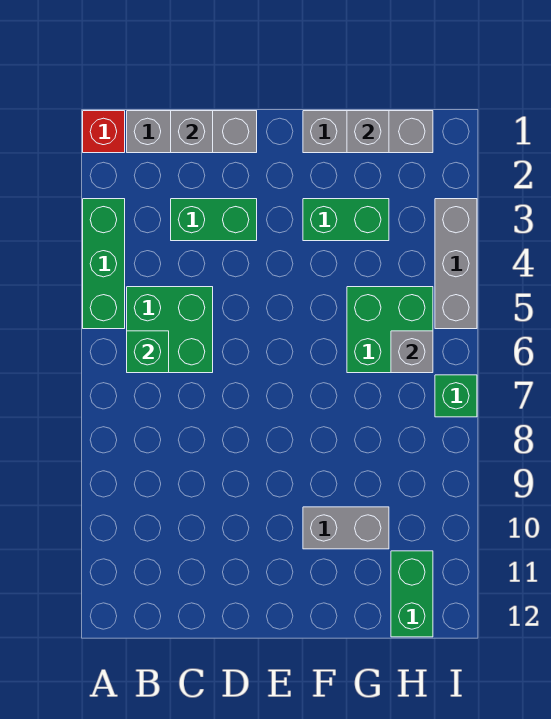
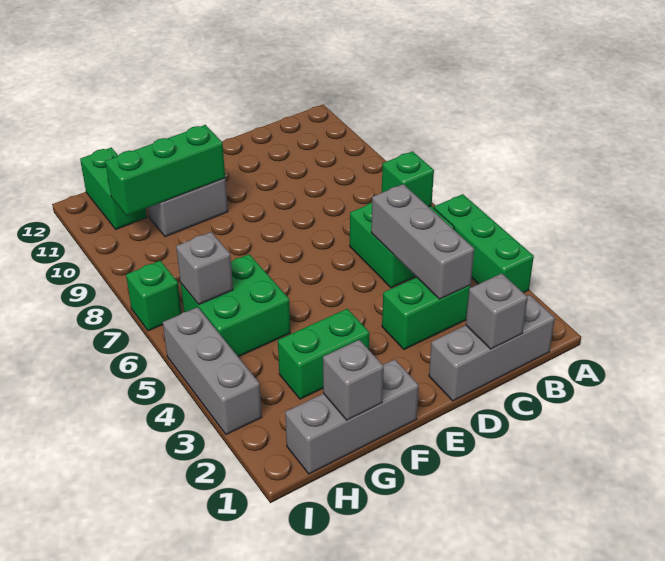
red 1x1 brick [83,111,125,153] -> none
none -> grey 1x3 brick [371,184,474,299]
none -> green 1x3 brick [105,125,225,216]

